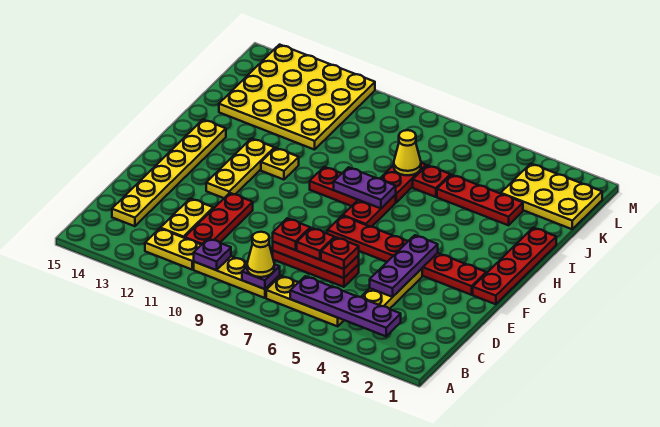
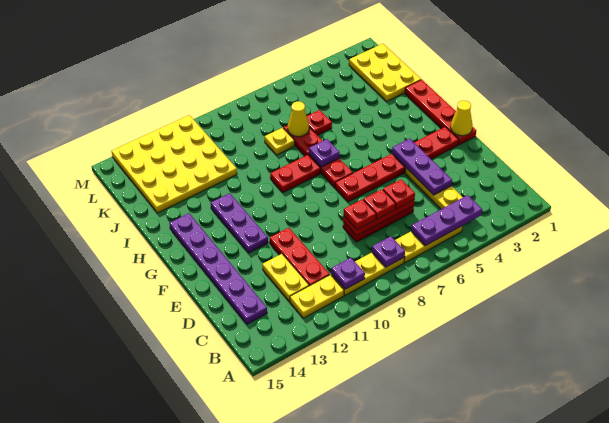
purple 1x4 plate [290,276,401,336] -> purple 1x3 plate [411,195,482,246]
yellow 1x1 cone [247,232,274,277] -> yellow 1x1 cone moved to [451,100,473,136]
yellow 1x6 plate [112,119,226,226] -> purple 1x6 plate [169,213,267,324]
yellow 1x3 plate [206,138,274,198] -> purple 1x3 plate [211,193,268,253]
purple 1x2 plate [334,167,396,208] -> purple 1x1 plate [309,139,340,167]
yellow 1x1 plate [261,148,299,180] -> yellow 1x1 plate moved to [265,128,295,155]
red 1x3 plate [437,175,523,225] -> none
yellow 2x3 plate [501,164,602,229] -> yellow 2x3 plate turned to [349,44,421,101]

